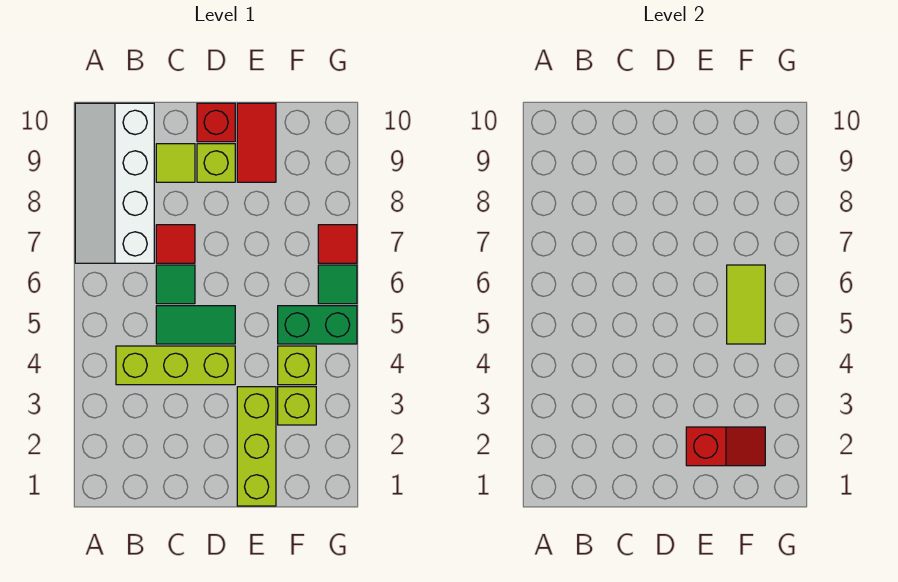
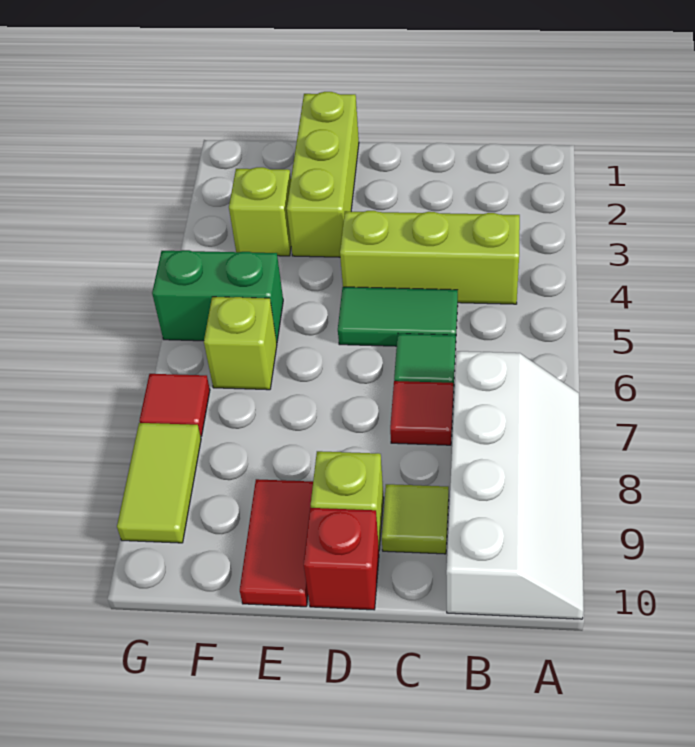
red 1x2 slope [686,427,765,466] -> none
lime 1x1 brick [278,346,316,385] -> lime 1x1 brick moved to [204,297,277,390]
lime 1x2 tile [727,265,765,344] -> lime 1x2 tile moved to [117,423,201,543]
green 1x1 tile [318,265,357,304] -> none

